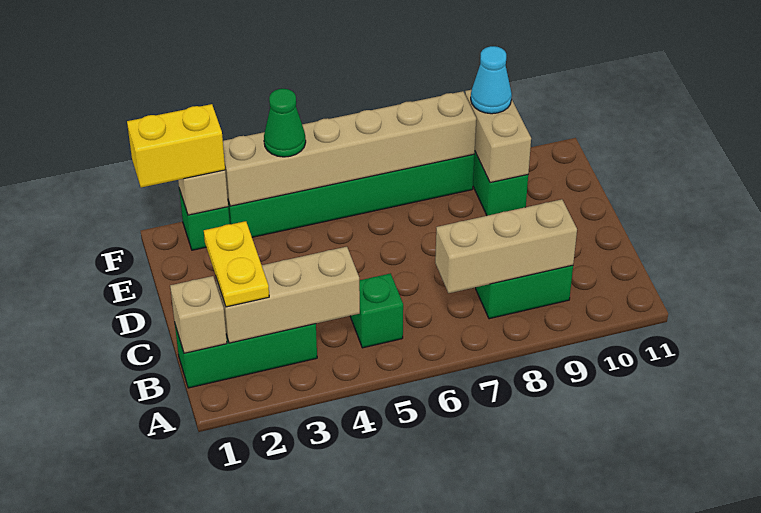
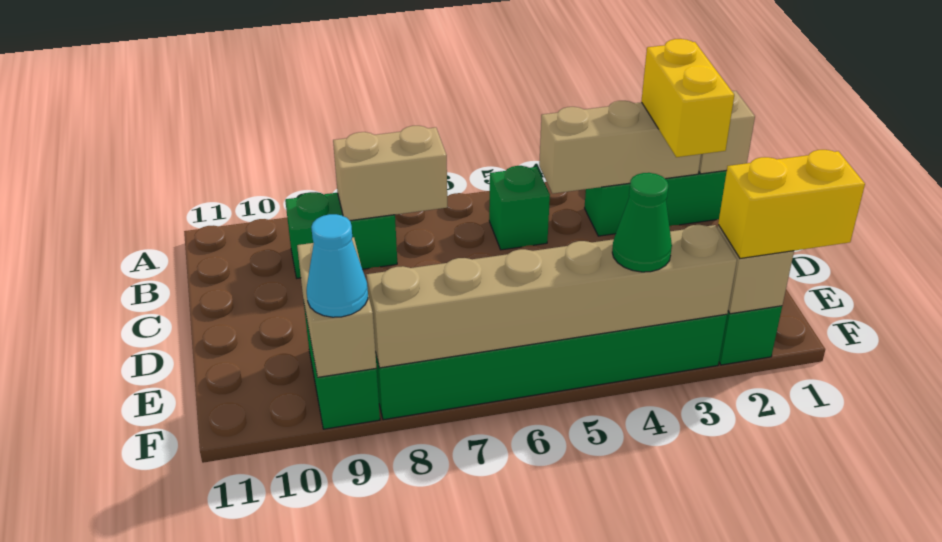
yellow 1x2 plate [204,221,269,307] -> yellow 1x2 brick [641,39,734,157]
tan 1x3 brick [435,199,577,293] -> tan 1x2 brick [333,126,447,221]

